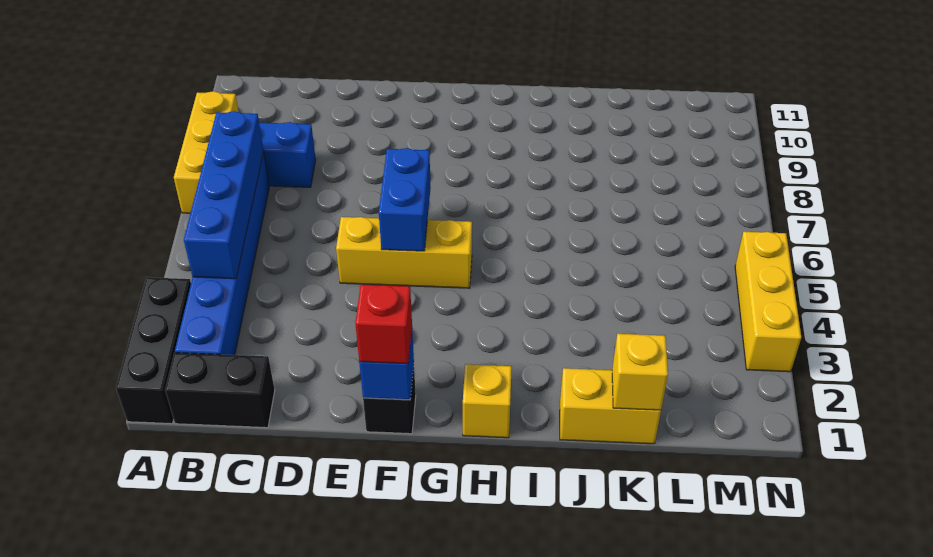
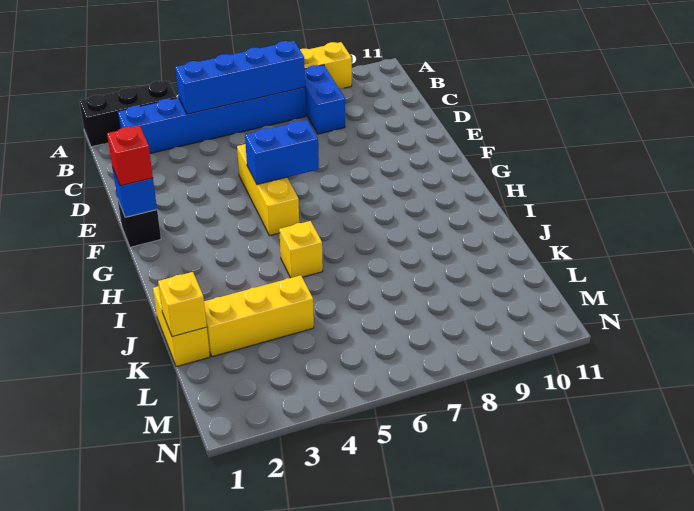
black 1x2 brick [165,353,275,428] -> none
yellow 1x1 brick [463,364,512,438] -> yellow 1x1 brick moved to [279,221,323,278]
yellow 1x3 brick [735,232,801,372] -> yellow 1x3 brick moved to [204,275,314,357]

